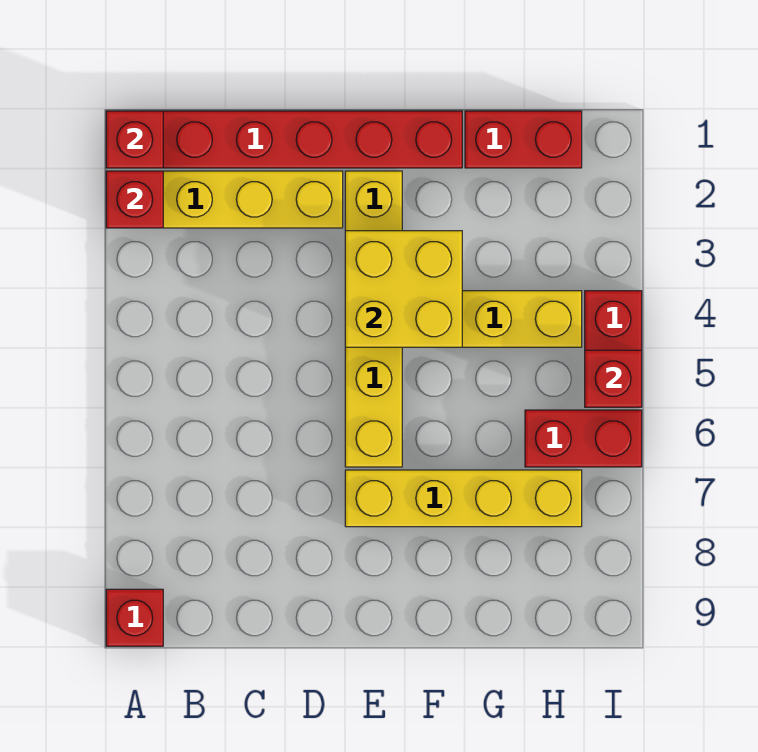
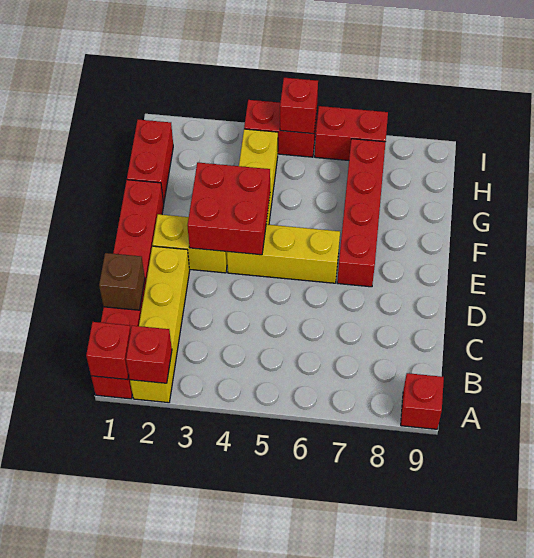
none -> brown 1x1 brick [99,253,145,310]
yellow 2x2 brick [345,231,462,347] -> red 2x2 brick [187,162,270,255]
yellow 1x4 brick [345,470,582,527] -> red 1x4 brick [337,139,386,287]
red 1x2 brick [525,410,642,467] -> red 1x2 brick turned to [315,106,388,160]

